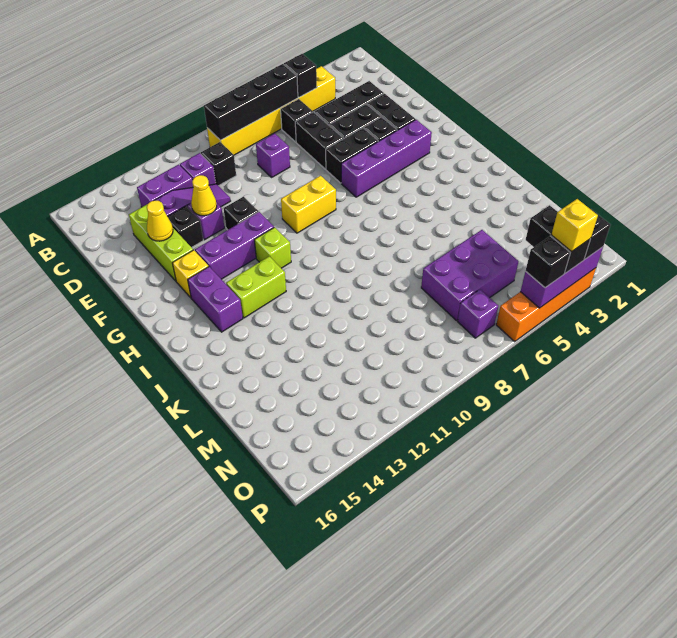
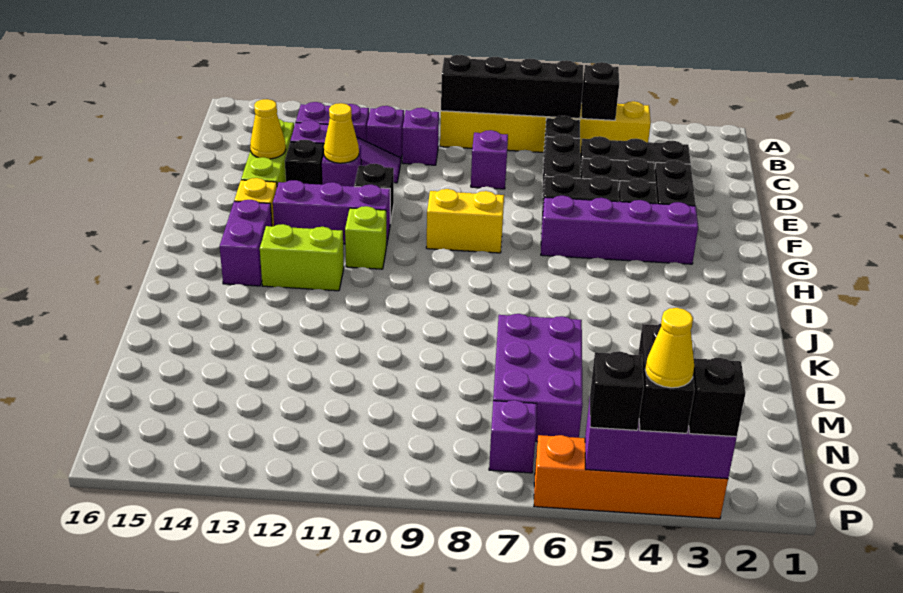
black 1x1 brick [201,142,236,186] -> purple 1x1 brick [402,108,439,165]
purple 2x3 brick [421,230,518,320] -> purple 2x3 brick turned to [493,314,583,441]
yellow 1x1 brick [552,199,598,252] -> yellow 1x1 cone [645,308,694,388]

